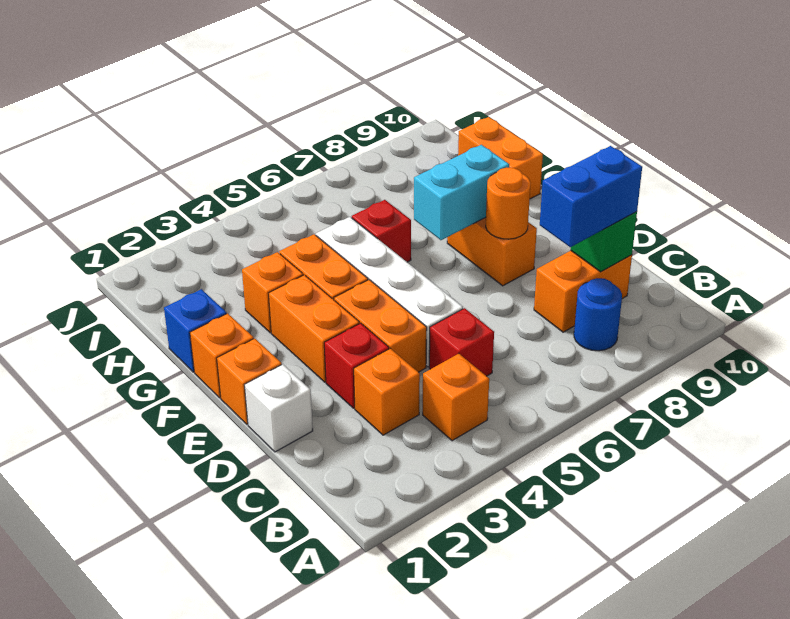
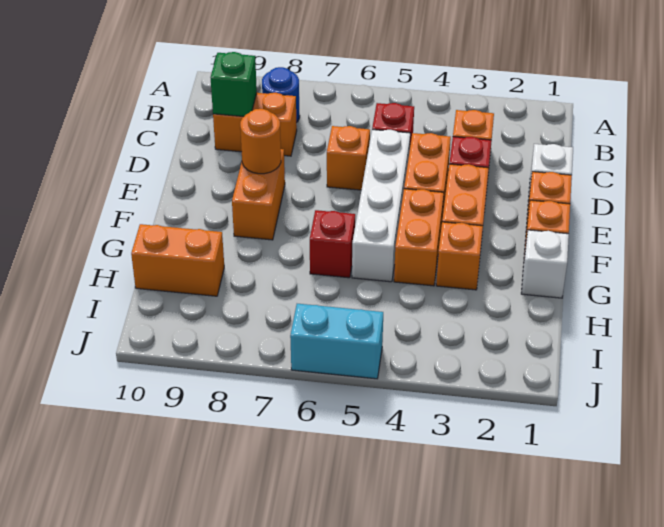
orange 1x1 brick [423,354,489,441] -> orange 1x1 brick moved to [327,126,370,190]
blue 1x2 brick [540,146,642,247] -> none
cyan 1x2 brick [414,145,509,240] -> cyan 1x2 brick moved to [290,304,383,379]
blue 1x1 brick [164,289,227,372] -> white 1x1 brick [521,230,569,298]
orange 1x2 brick [458,117,543,199] -> orange 1x2 brick turned to [131,224,224,296]

